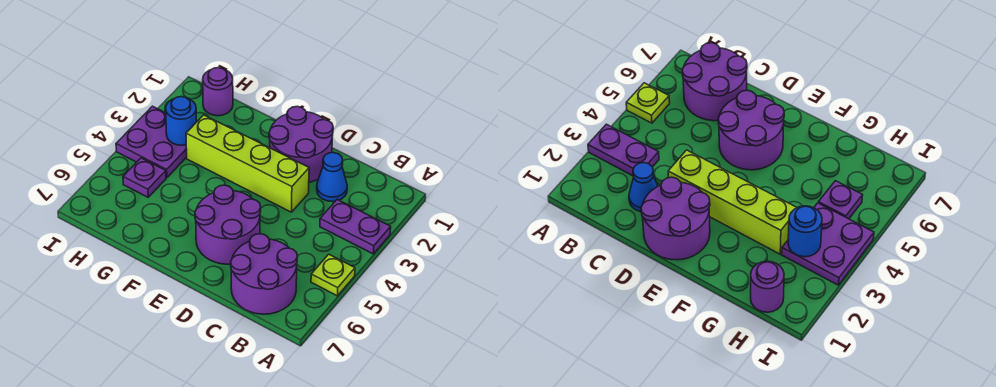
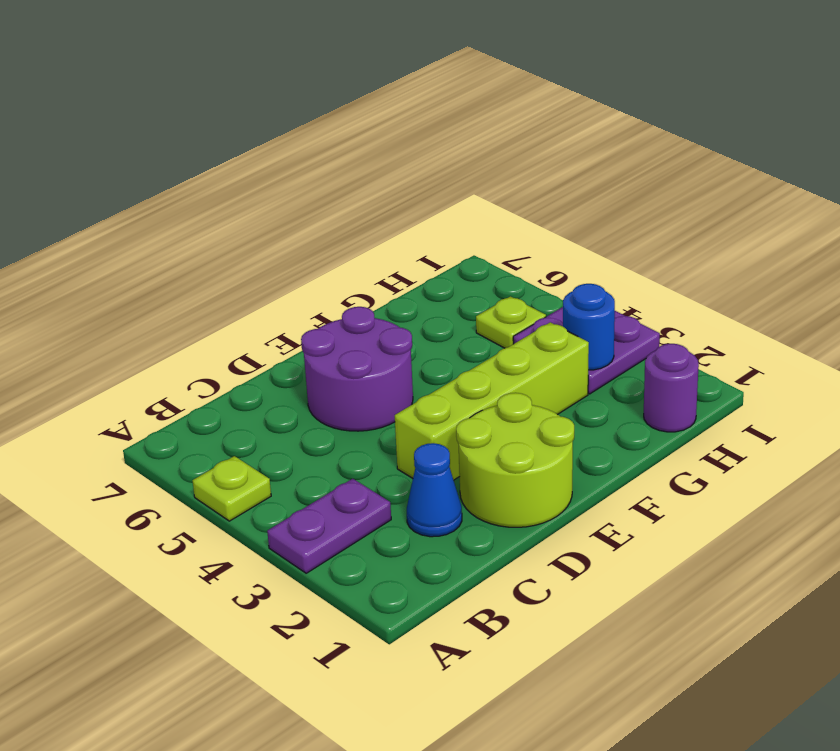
purple 2x2 round brick [231,234,297,314] -> none
purple 2x2 round brick [269,106,333,182] -> lime 2x2 round brick [456,393,574,527]
purple 1x1 plate [123,158,166,197] -> lime 1x1 plate [476,296,546,348]

